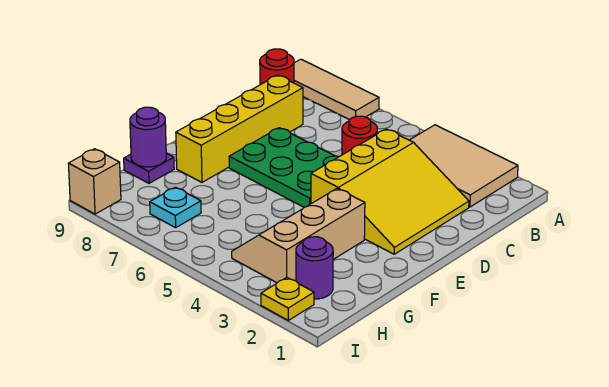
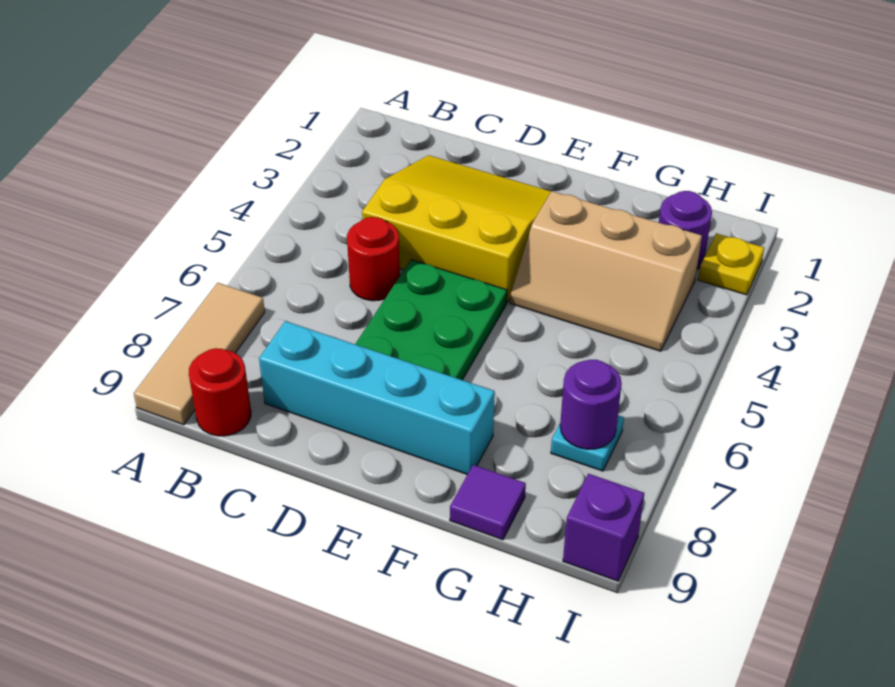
tan 2x3 tile [410,125,518,207] -> none
yellow 1x4 brick [176,75,303,182] -> cyan 1x4 brick [259,321,495,475]
purple 1x1 plate [124,153,174,183] -> purple 1x1 tile [450,465,526,540]
purple 1x1 round brick [130,107,166,167] -> purple 1x1 round brick moved to [560,360,622,449]
tan 1x1 brick [68,149,121,214] -> purple 1x1 brick [563,474,644,581]

